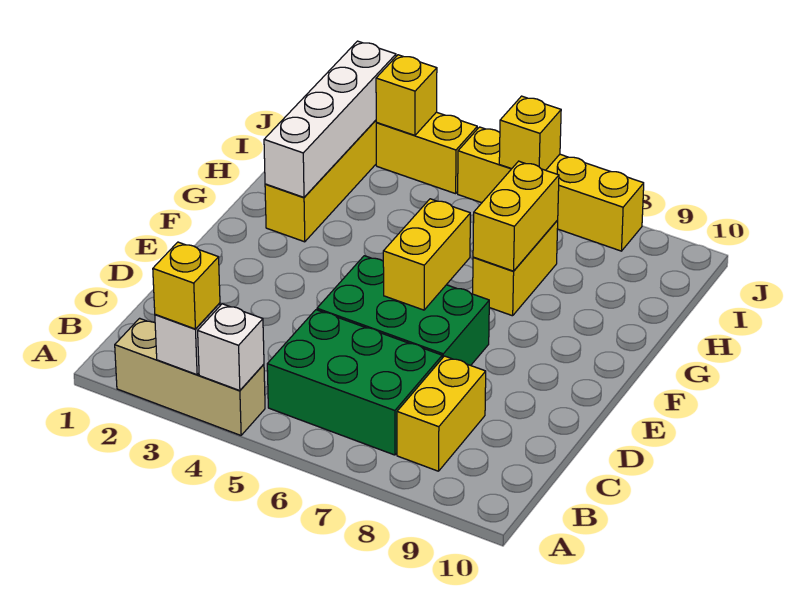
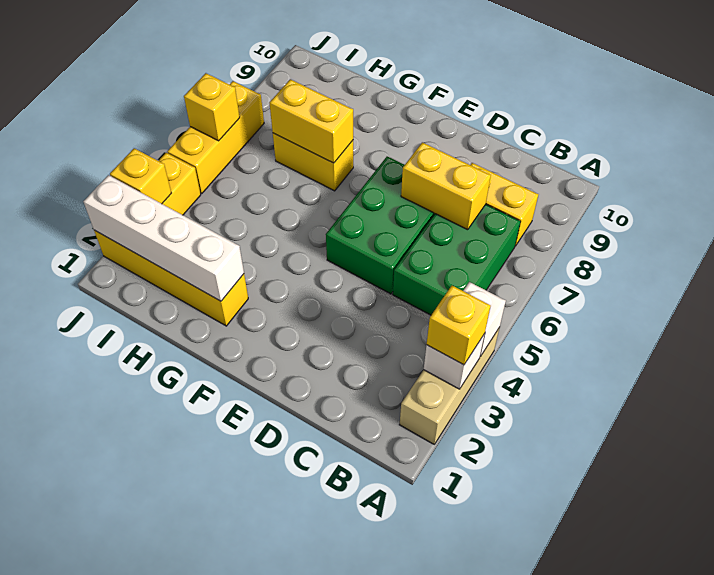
yellow 1x2 brick [383,199,470,310] -> yellow 1x2 brick moved to [401,142,491,230]
yellow 1x4 brick [458,127,644,251] -> yellow 1x3 brick [167,81,264,193]

